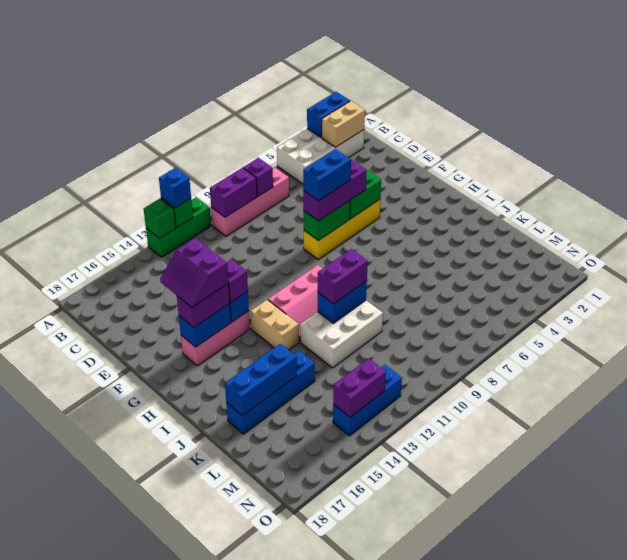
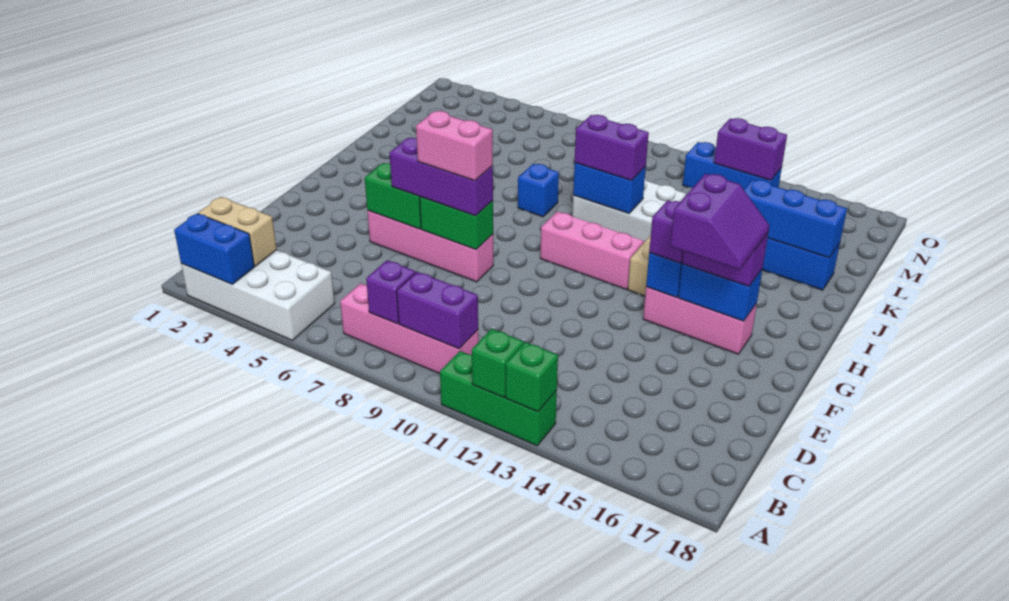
blue 1x1 brick [159,168,191,208] -> blue 1x1 brick moved to [518,164,559,217]
yellow 1x4 brick [304,200,380,259] -> pink 1x4 brick [367,211,493,282]
blue 1x2 brick [303,149,351,201] -> pink 1x2 brick [416,111,493,181]

